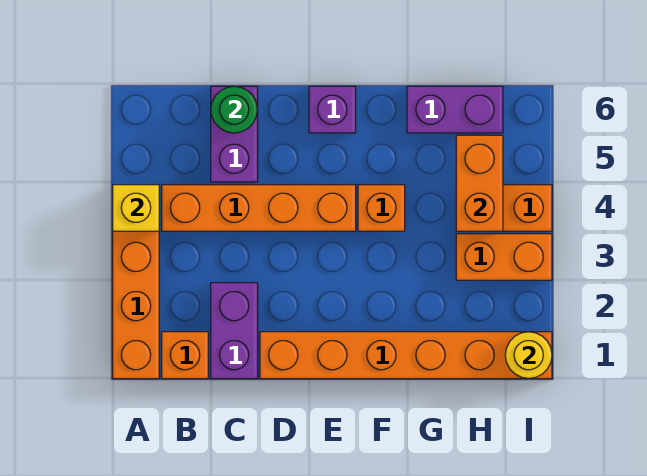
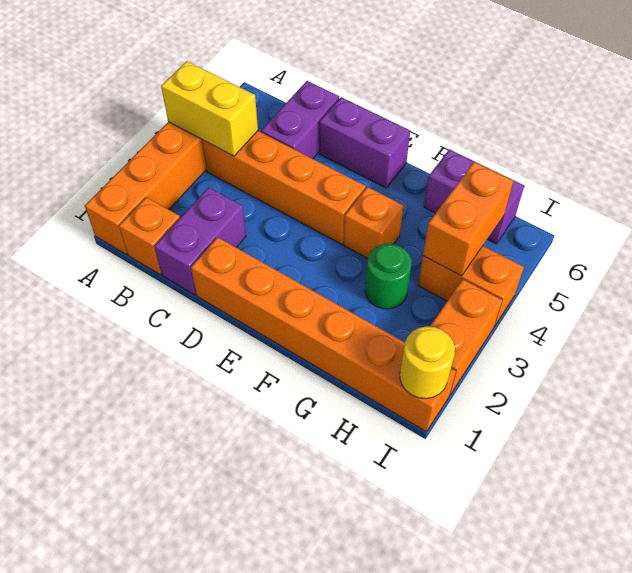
yellow 1x1 brick [113,185,159,231] -> yellow 1x2 brick [161,61,258,156]
green 1x1 round brick [211,86,258,133] -> green 1x1 round brick moved to [365,244,412,309]
purple 1x1 brick [309,86,356,133] -> purple 1x2 brick [319,97,410,188]
orange 1x2 brick [456,234,552,280] -> orange 1x2 brick turned to [430,279,502,395]

